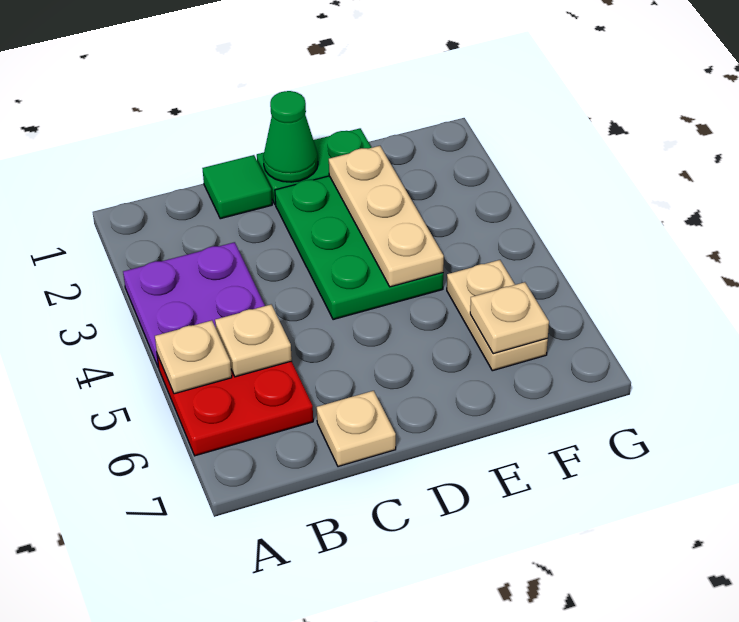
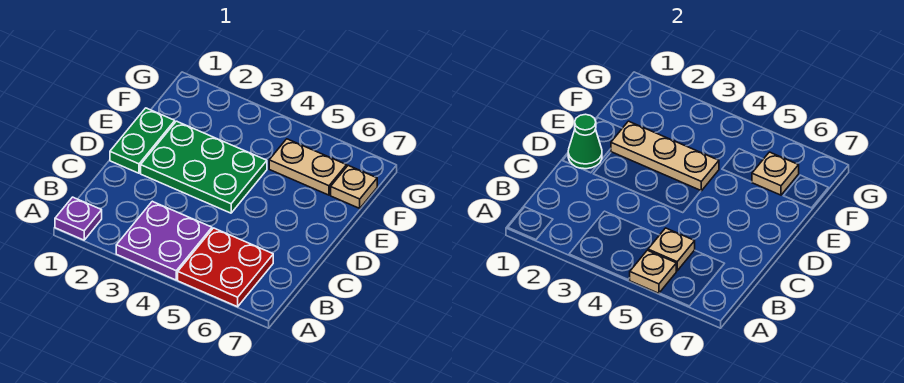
none -> purple 1x1 plate [55,197,102,240]
green 1x1 tile [202,155,272,219] -> none
tan 1x1 plate [317,391,396,467] -> tan 1x1 plate moved to [331,165,377,208]

